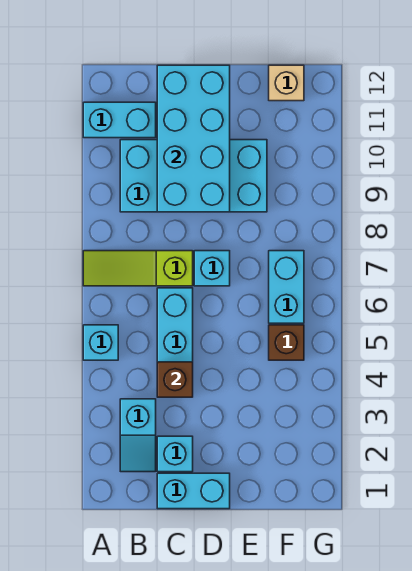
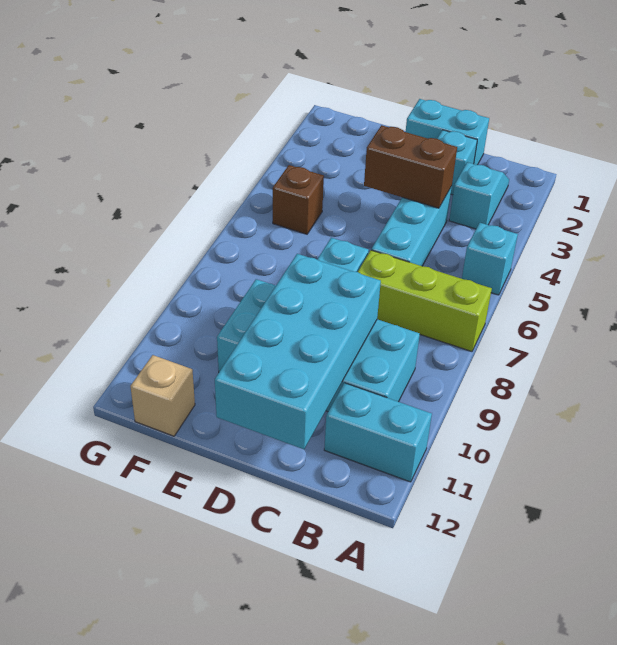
lime 1x3 slope [83,251,193,286] -> lime 1x3 brick [358,250,492,352]
brown 1x1 brick [157,362,193,397] -> brown 1x2 brick [364,125,457,208]
cyan 1x2 brick [269,251,304,323] -> none

